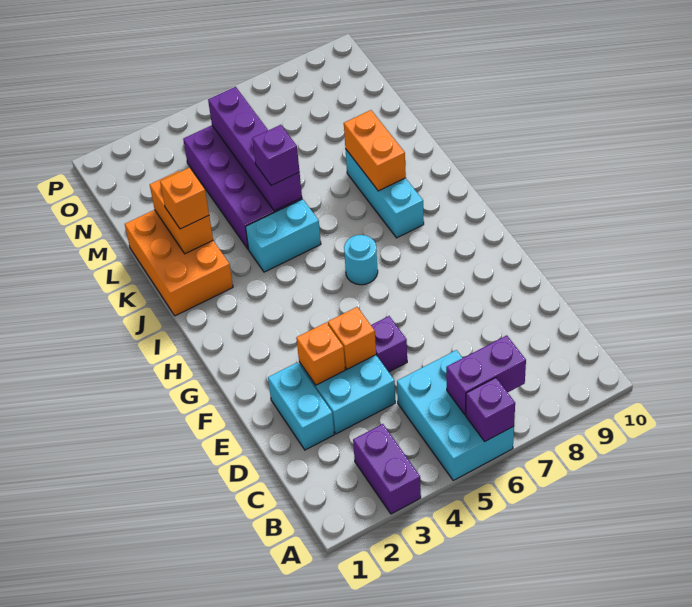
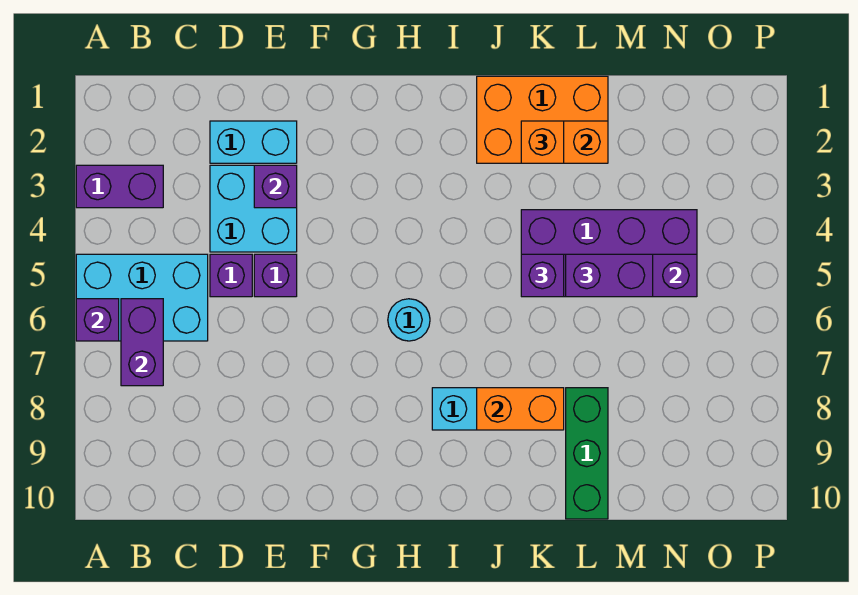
none -> purple 1x1 brick [210,254,252,297]
orange 1x1 brick [296,323,345,385] -> purple 1x1 brick [254,165,297,208]
orange 1x1 brick [328,307,376,369] -> none
cyan 1x2 brick [246,199,321,272] -> none
none -> purple 1x2 brick [566,254,653,297]
none -> green 1x3 brick [566,388,608,519]

